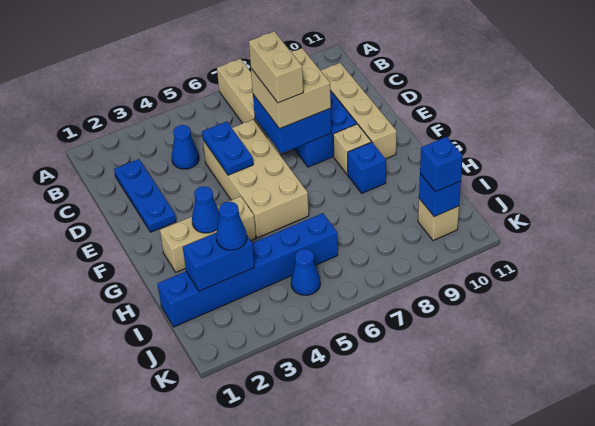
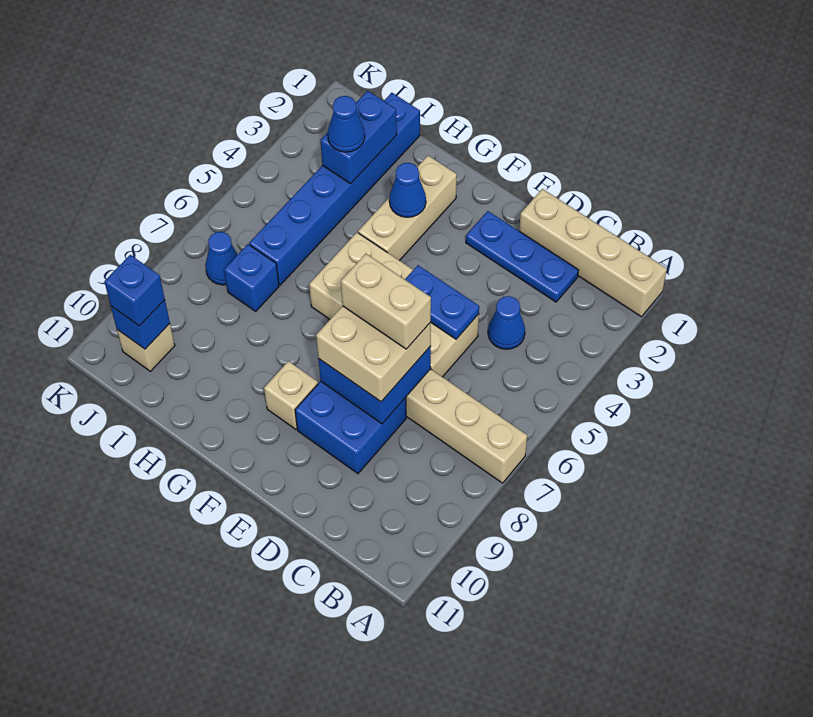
tan 1x4 brick [320,63,397,159] -> tan 1x4 brick moved to [519,189,667,317]
blue 1x1 brick [348,142,386,193] -> blue 1x1 brick moved to [224,244,279,311]
blue 1x1 cone [291,249,320,295] -> blue 1x1 cone moved to [206,232,238,285]

